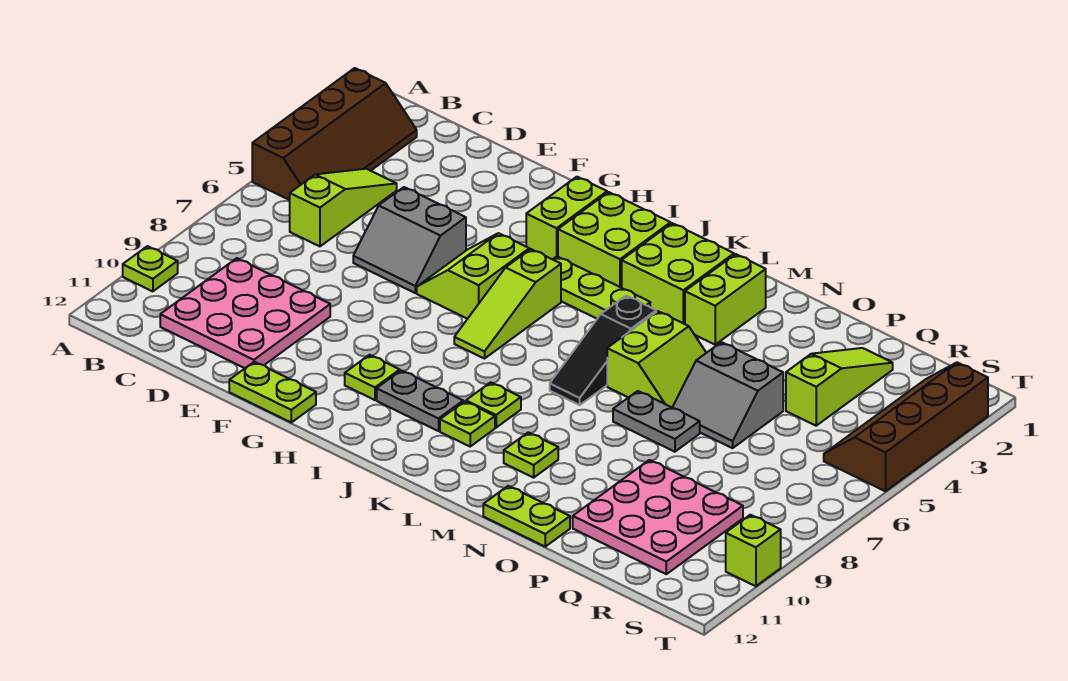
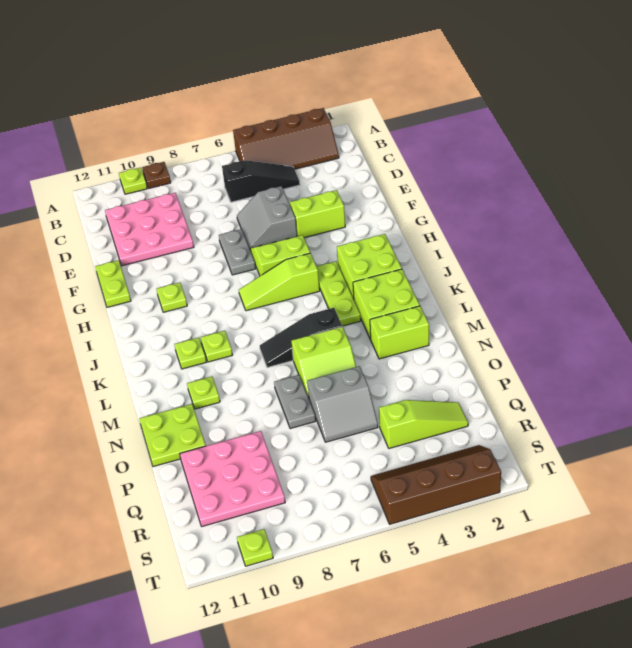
none -> brown 1x1 plate [142,162,171,188]
lime 1x3 slope [290,169,397,246] -> black 1x3 slope [222,160,300,202]
lime 1x2 brick [526,177,607,259] -> lime 1x2 brick moved to [290,190,345,238]
grey 1x2 plate [377,370,463,431] -> grey 1x2 plate moved to [219,229,256,275]
lime 1x2 plate [483,486,570,547] -> lime 2x2 plate [139,404,206,467]
grey 2x2 slope [672,342,783,448] -> grey 2x2 slope turned to [307,366,378,442]
lime 1x1 brick [726,515,781,586] -> lime 1x1 plate [237,529,273,566]

